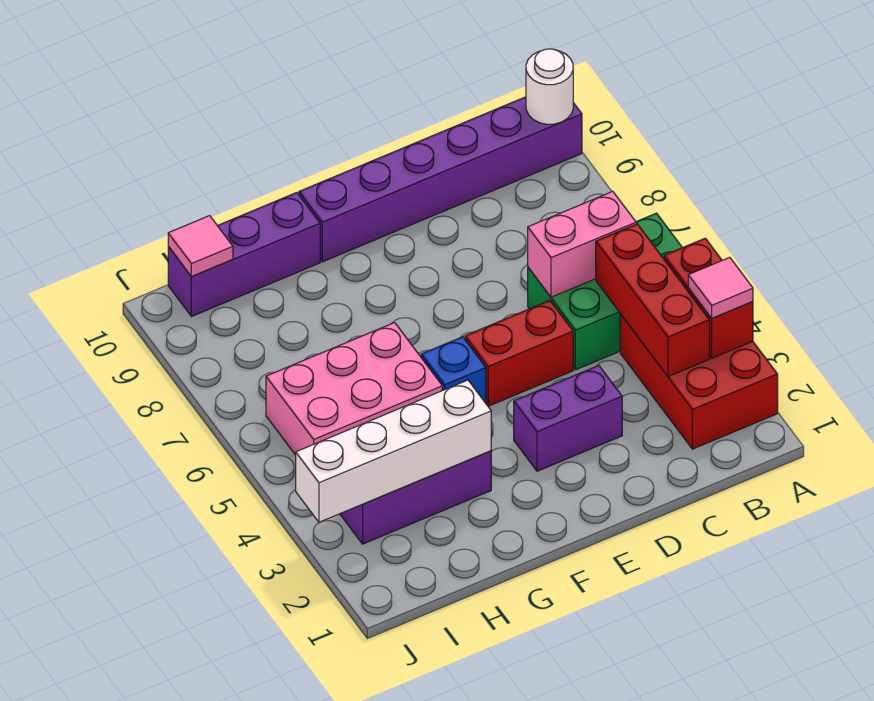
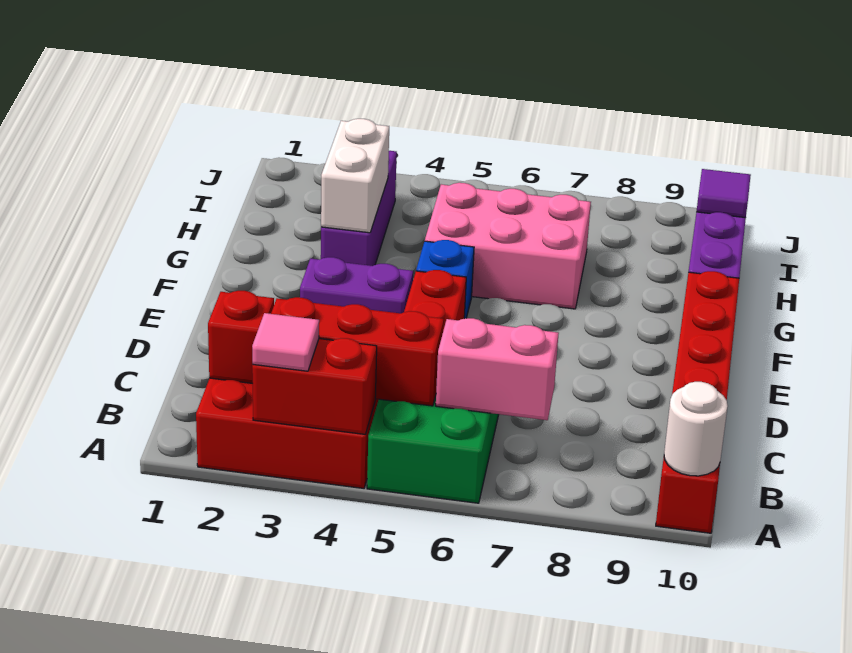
purple 1x6 brick [299,97,582,262] -> red 1x6 brick [656,271,739,533]
none -> red 1x1 brick [208,291,274,383]
pink 1x2 brick [528,191,636,297] -> pink 1x2 brick turned to [436,318,559,420]
purple 1x2 brick [514,365,622,471] -> purple 1x2 brick turned to [300,257,413,313]
white 1x4 brick [296,380,491,522] -> white 1x2 brick [321,119,389,233]
pink 2x3 brick [266,323,442,455] -> pink 2x3 brick turned to [425,183,591,309]
pink 1x1 tile [168,216,233,277] -> purple 1x1 tile [697,169,751,218]

